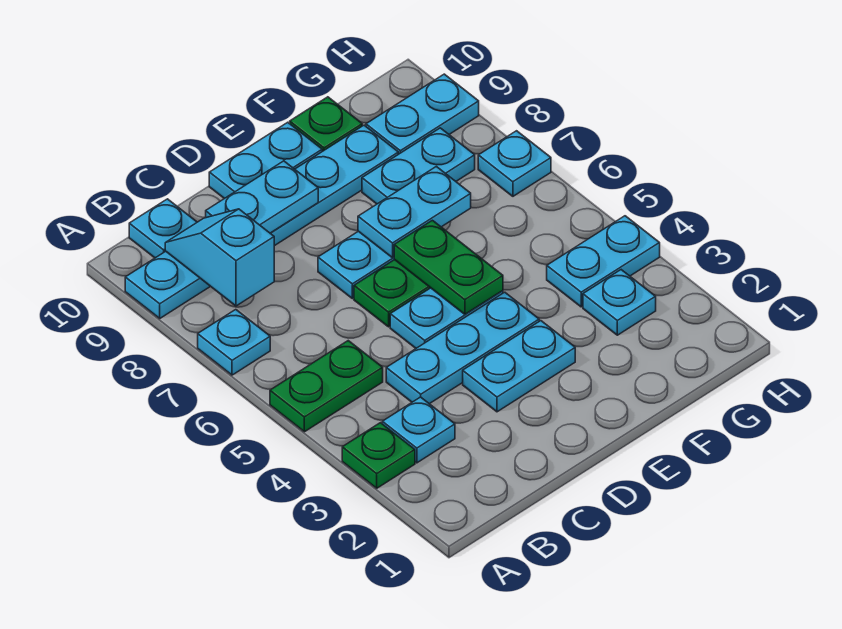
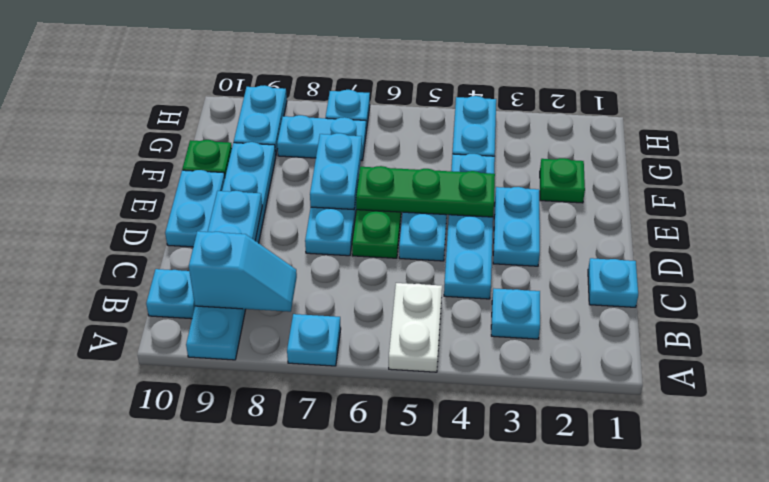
green 1x1 plate [342,423,415,488] -> green 1x1 plate moved to [540,158,585,203]
green 1x2 plate [270,341,383,432] -> white 1x2 plate [389,283,442,372]
cyan 1x2 slope [165,209,274,306] -> cyan 1x2 slope turned to [189,231,297,312]
cyan 1x3 plate [386,292,539,404] -> cyan 1x4 plate [444,154,495,299]
green 1x2 plate [394,220,503,314] -> green 1x3 plate [356,166,495,217]
cyan 1x2 plate [362,128,475,204] -> cyan 1x2 plate turned to [277,115,366,161]
cyan 1x1 plate [583,270,656,335] -> cyan 1x1 plate moved to [588,258,638,307]

